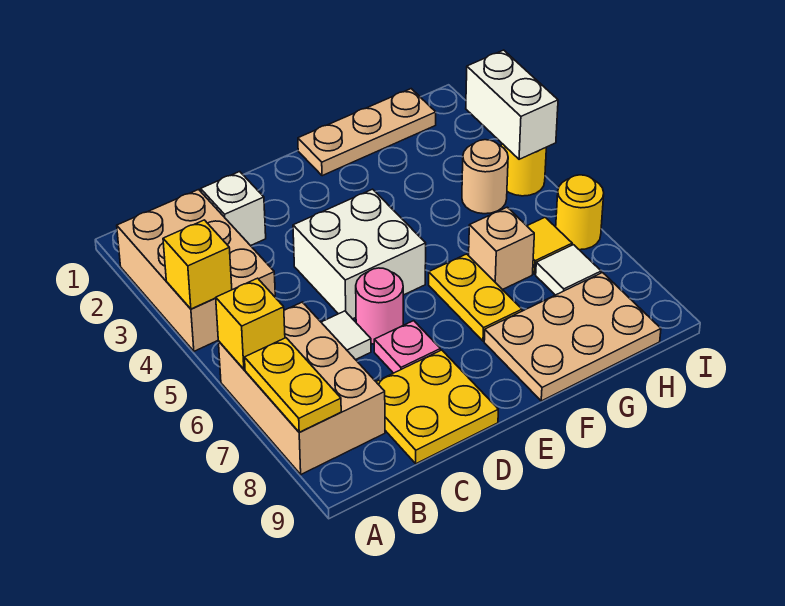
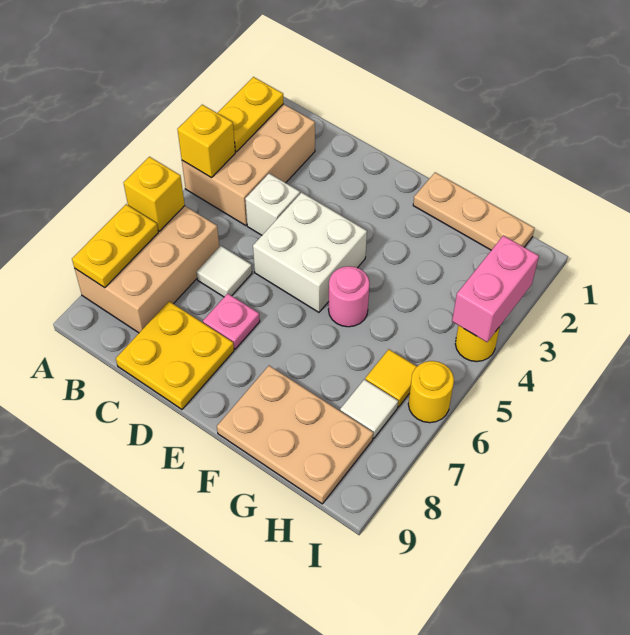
white 1x1 brick [201,172,266,246] -> white 1x1 brick moved to [245,174,300,235]
pink 1x1 round brick [356,268,403,344] -> pink 1x1 round brick moved to [328,266,370,327]
yellow 1x2 plate [429,254,522,341] -> yellow 1x2 plate moved to [218,77,283,152]
tan 1x1 brick [469,207,534,290] -> none
tan 1x1 round brick [462,140,508,214] -> none
white 1x2 brick [466,50,558,159] -> pink 1x2 brick [452,236,539,342]

